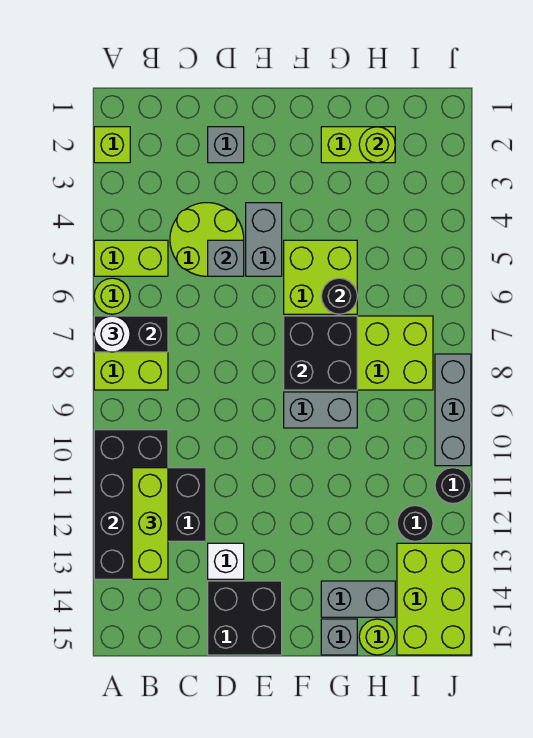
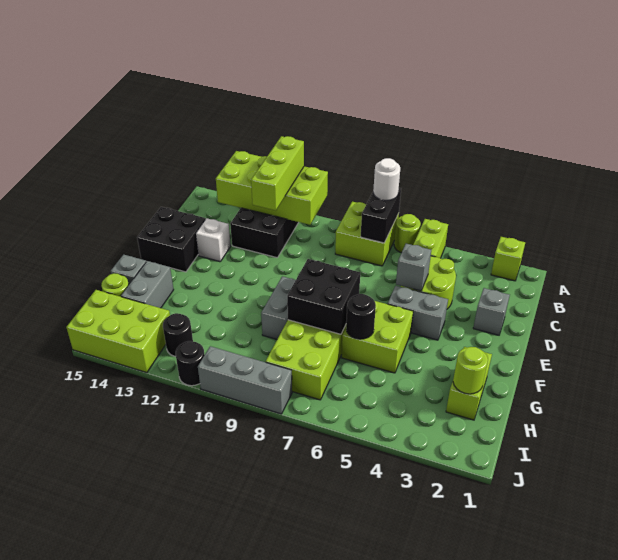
black 2x4 brick [94,430,168,579] -> lime 2x4 brick [216,151,328,225]
lime 1x3 brick [132,468,168,579] -> lime 1x3 brick turned to [251,136,304,210]

